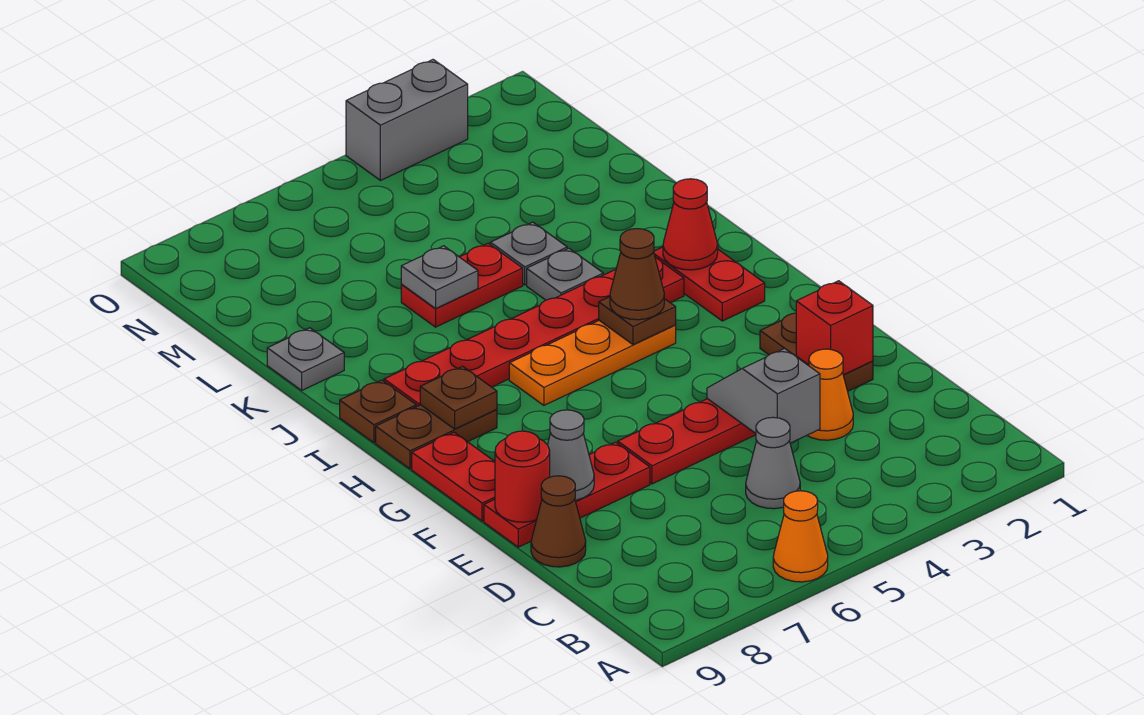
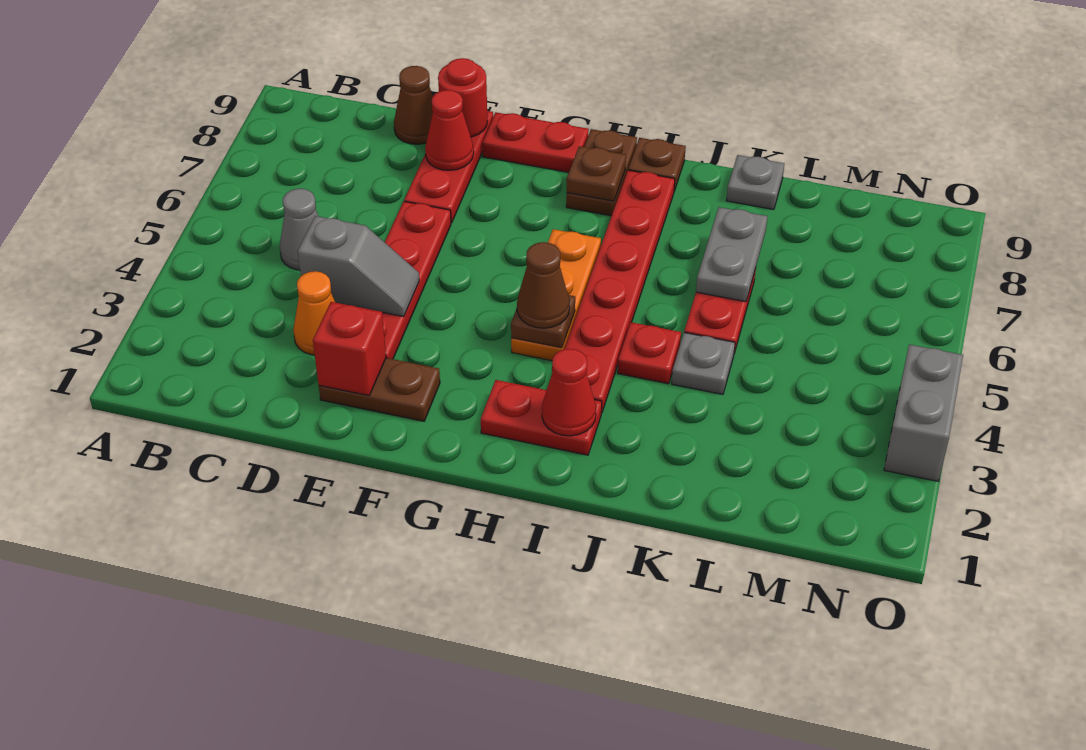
orange 1x1 cone [773,491,828,582] -> none
grey 1x1 cone [548,410,594,500] -> red 1x1 cone [425,90,474,170]
grey 1x1 plate [527,248,603,300] -> red 1x1 plate [618,322,681,384]
grey 1x1 plate [401,246,478,308] -> grey 1x2 plate [696,207,768,302]

